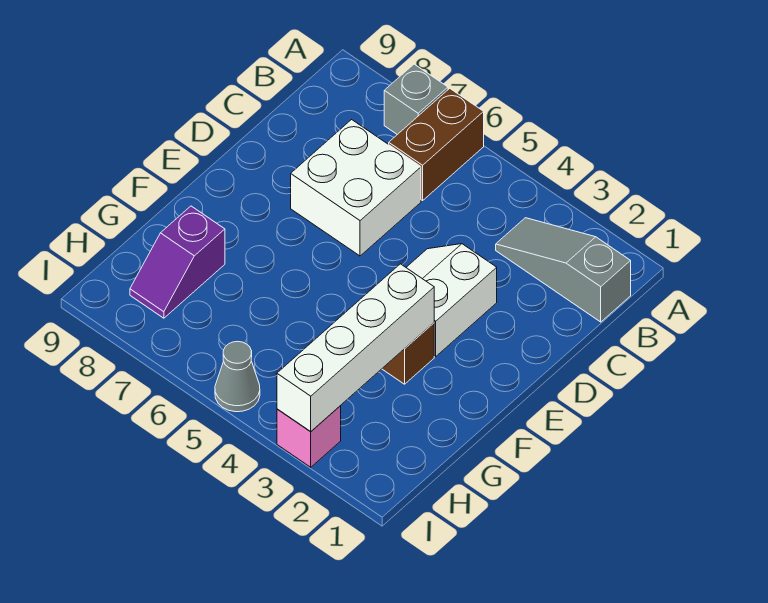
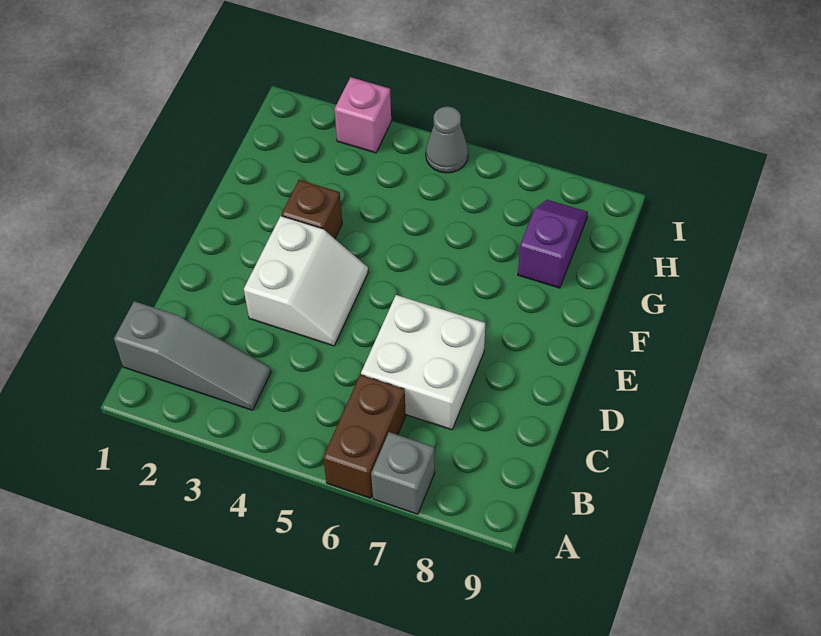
white 1x4 brick [277,264,434,432] -> none

